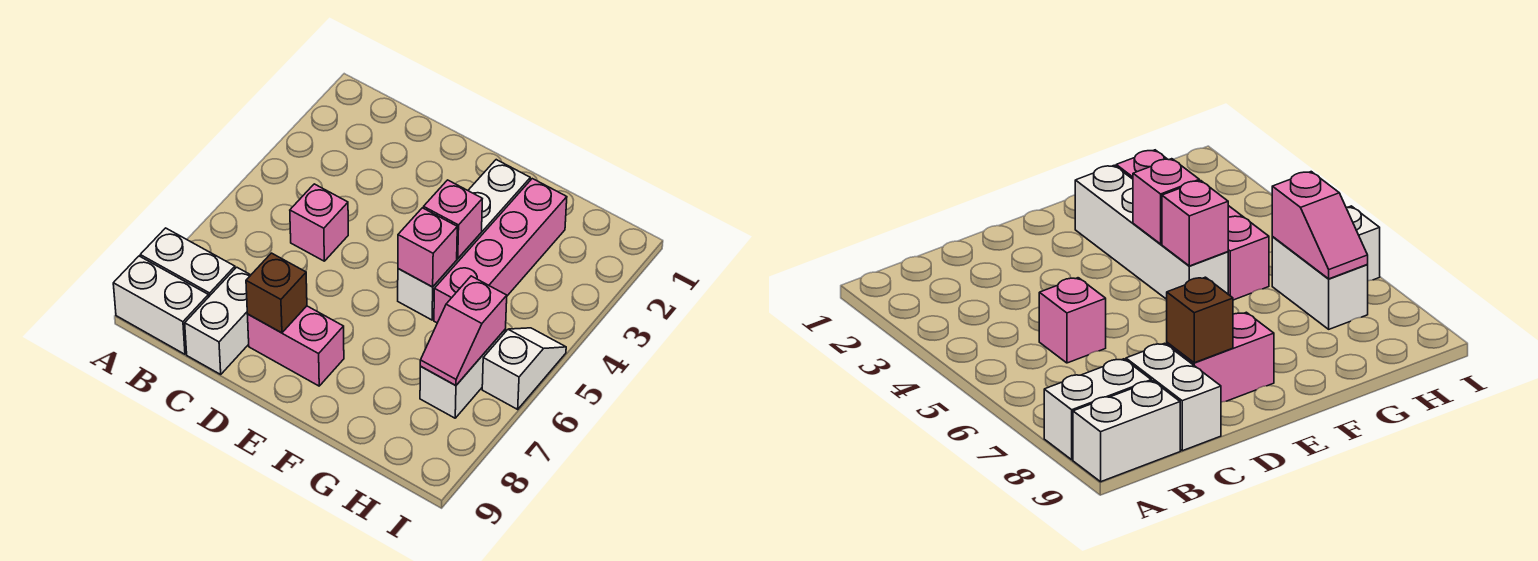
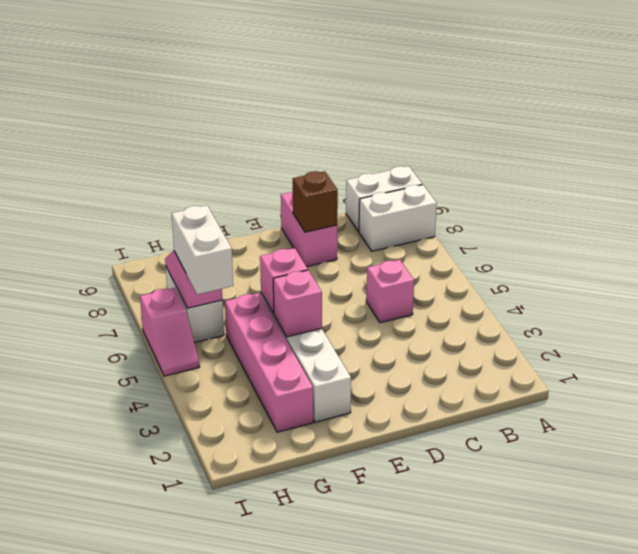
white 1x2 brick [185,267,251,374] -> white 1x2 brick moved to [172,205,233,294]
pink 1x2 brick [247,306,344,386] -> pink 1x2 brick turned to [281,192,337,267]
white 1x2 slope [482,328,566,409] -> pink 1x2 slope [140,288,199,376]

